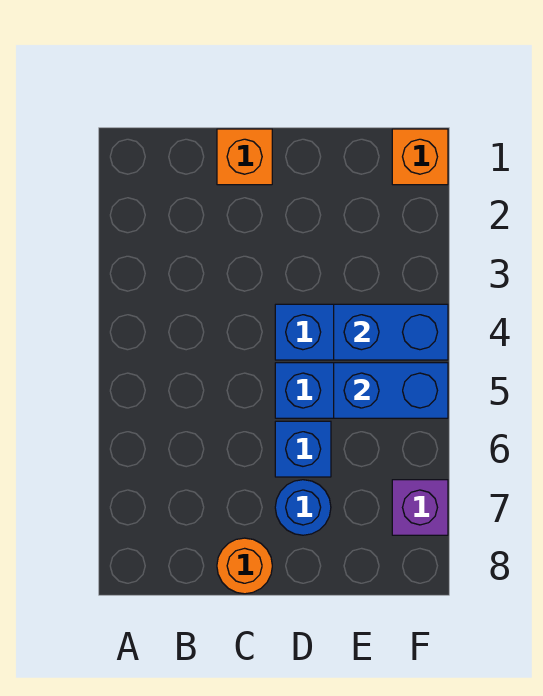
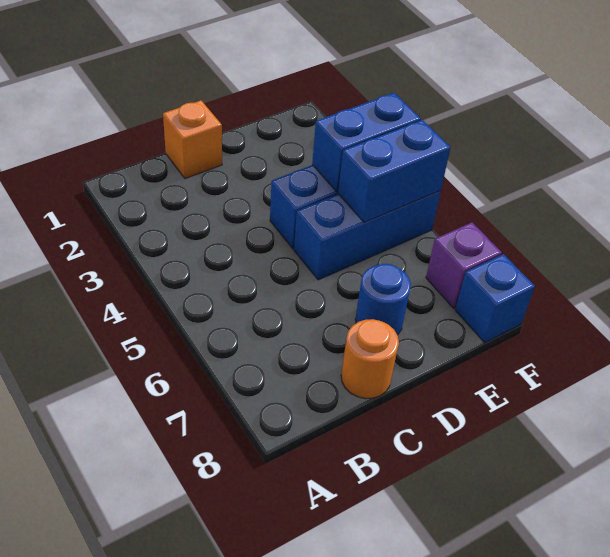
blue 1x1 brick [275,421,331,477] -> blue 1x1 brick moved to [455,254,535,343]
orange 1x1 brick [392,129,448,185] -> none

